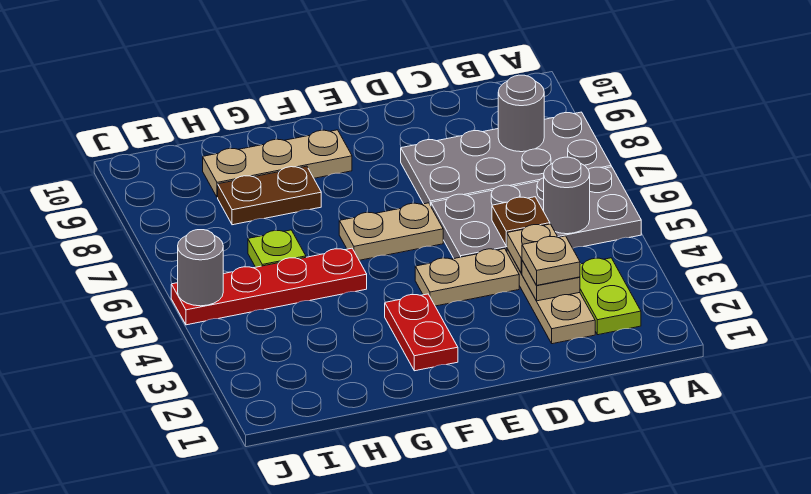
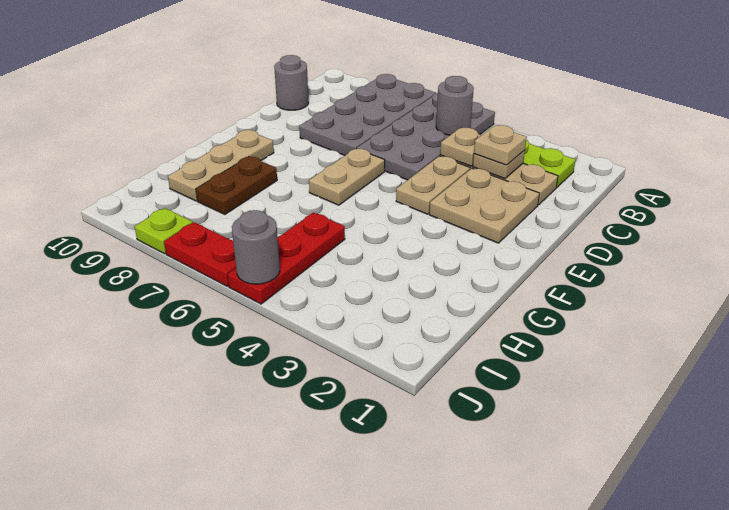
grey 1x1 round brick [498,75,544,152] -> grey 1x1 round brick moved to [274,55,309,110]
brown 1x1 plate [492,197,550,246] -> none
none -> tan 2x2 plate [429,168,539,243]
red 1x2 plate [385,294,458,371] -> red 1x2 plate moved to [164,222,236,286]
red 1x4 plate [171,248,367,325] -> red 1x3 plate [228,212,345,304]
lime 1x1 plate [248,230,306,267] -> lime 1x1 plate moved to [135,208,193,254]

